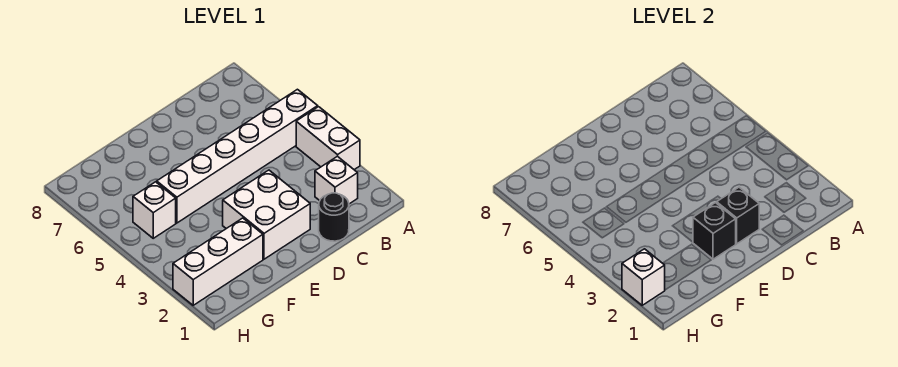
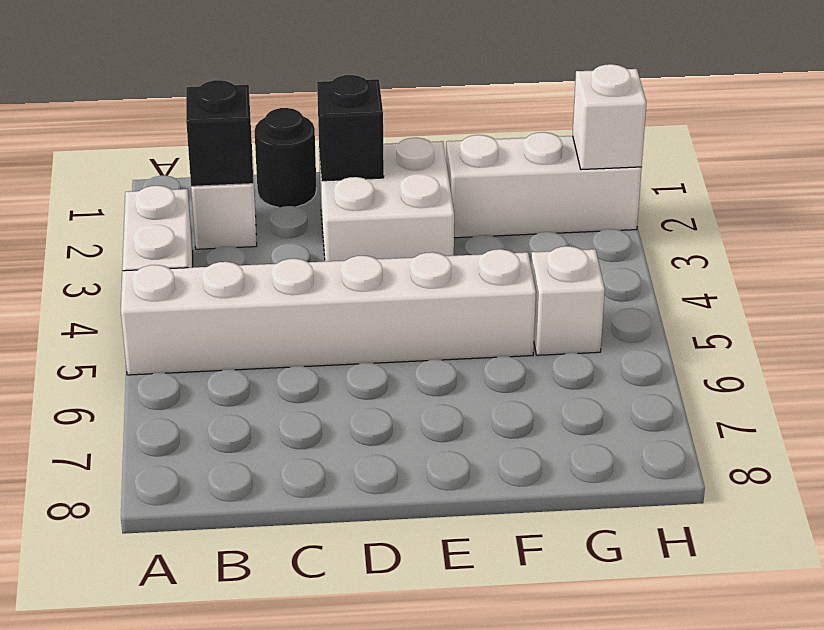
black 1x1 brick [693,203,736,259] -> black 1x1 brick moved to [186,80,253,186]

